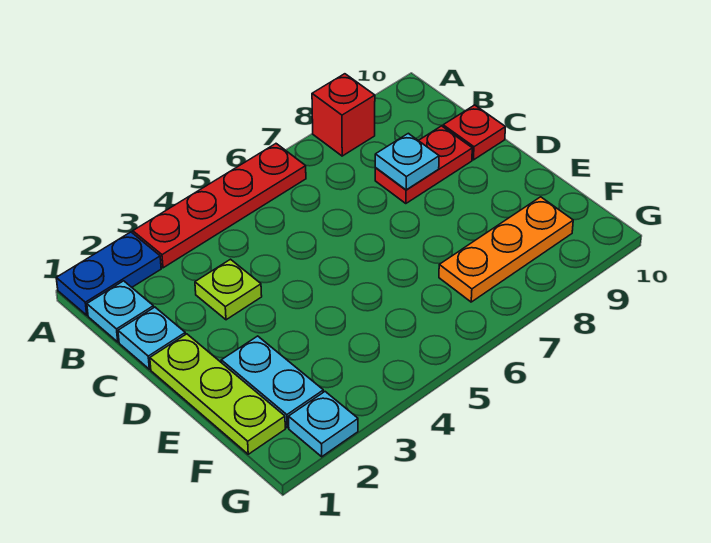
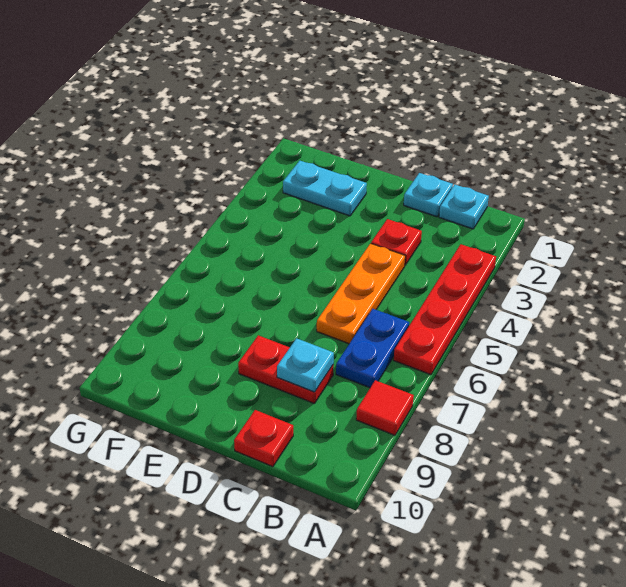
blue 1x2 plate [56,232,161,315] -> blue 1x2 plate moved to [336,309,409,388]
red 1x1 brick [312,74,375,156] -> red 1x1 tile [356,380,414,435]
lime 1x1 plate [195,259,262,320] -> red 1x1 plate [371,219,422,265]
red 1x2 plate [375,126,472,204] -> red 1x2 plate turned to [238,335,333,404]
lime 1x3 plate [150,334,285,454] -> none
orange 1x3 plate [439,197,573,302] -> orange 1x3 plate moved to [317,243,405,344]
cyan 1x1 plate [289,392,358,457] -> none

